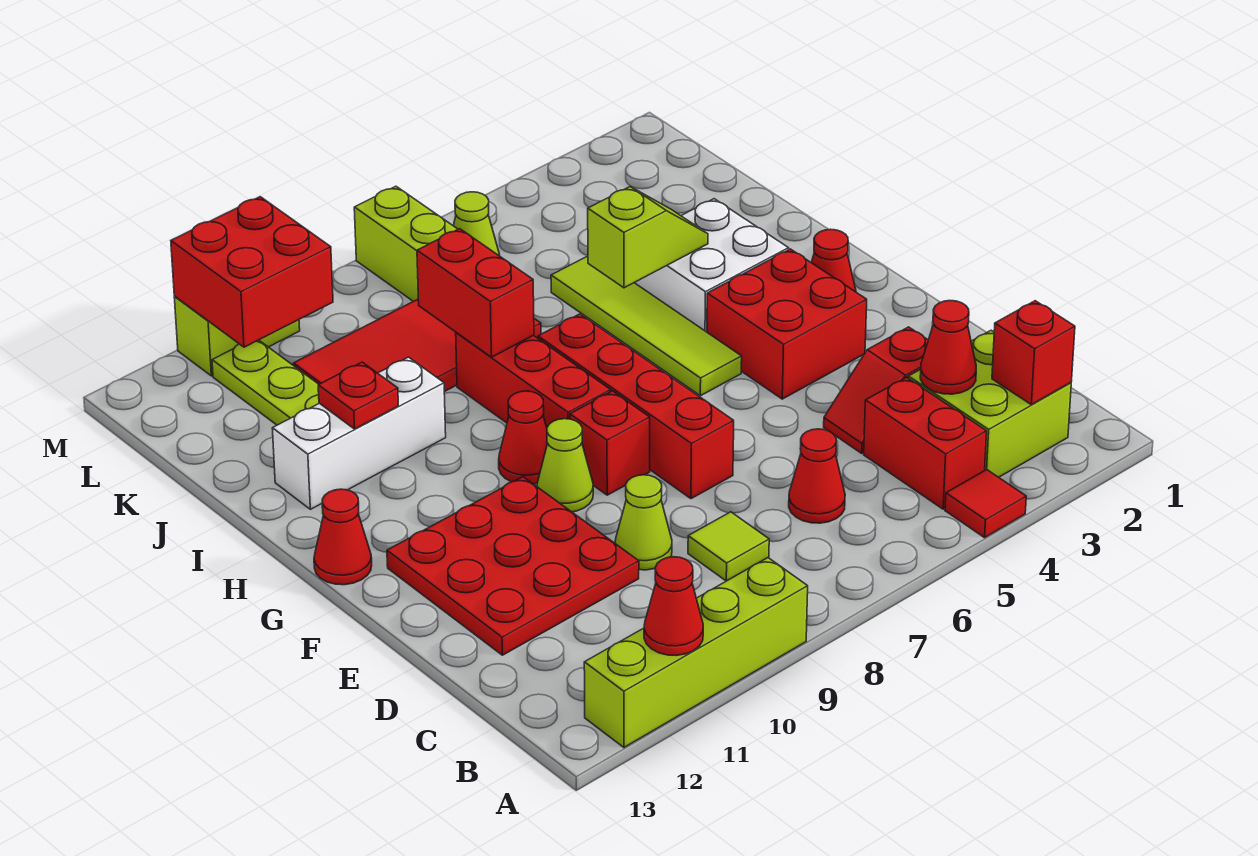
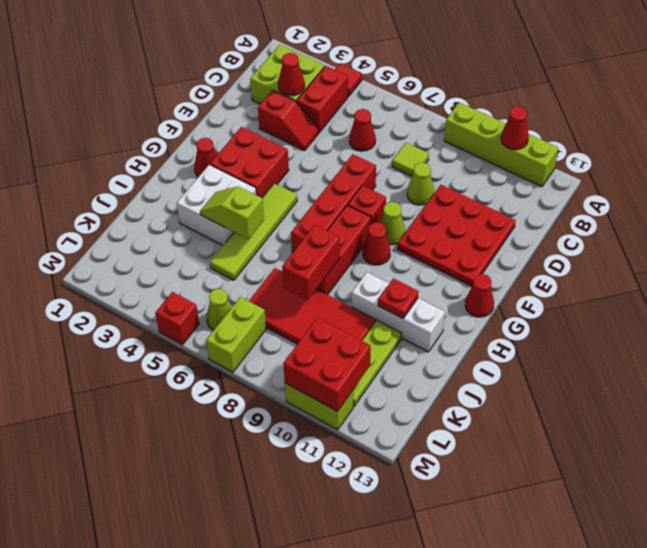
red 1x1 brick [992,301,1075,405] -> red 1x1 brick moved to [156,292,199,345]

